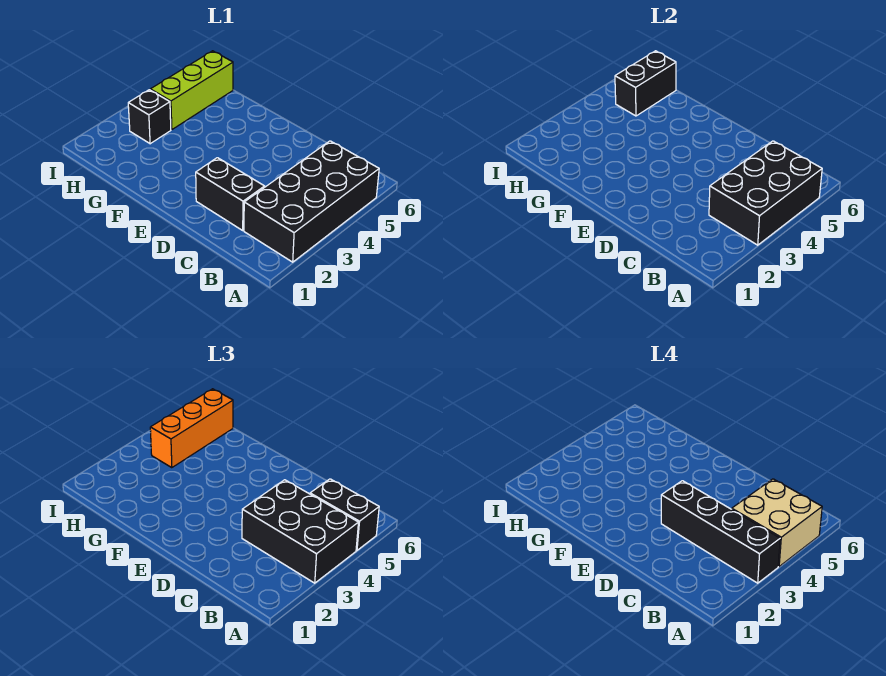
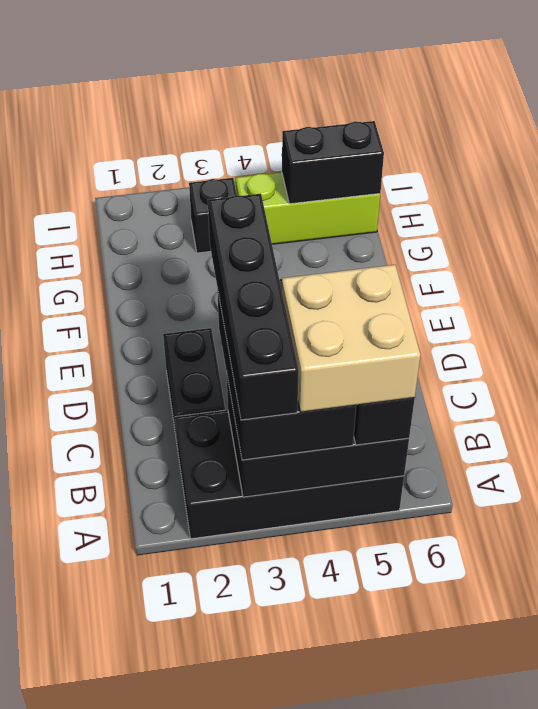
orange 1x3 brick [150,389,233,468] -> none

